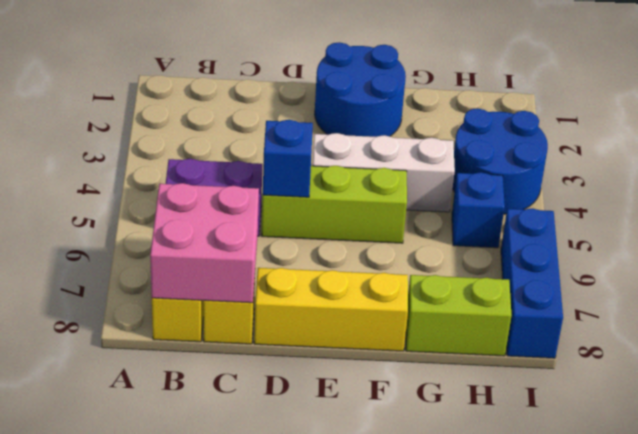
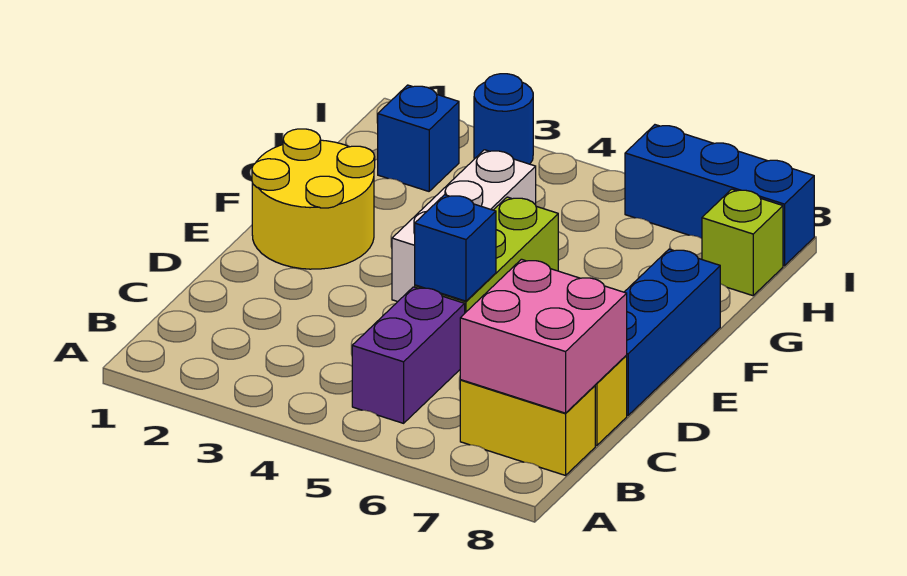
yellow 1x3 brick [254,268,408,351] -> blue 1x3 brick [625,249,720,415]
blue 2x2 round brick [315,42,406,137] -> yellow 2x2 round brick [252,129,375,269]
lime 1x2 brick [406,275,511,356] -> lime 1x1 brick [702,189,783,296]
blue 2x2 round brick [453,109,548,214] -> blue 1x1 round brick [474,74,533,164]
blue 1x1 brick [452,172,505,248] -> blue 1x1 brick moved to [378,85,459,191]

